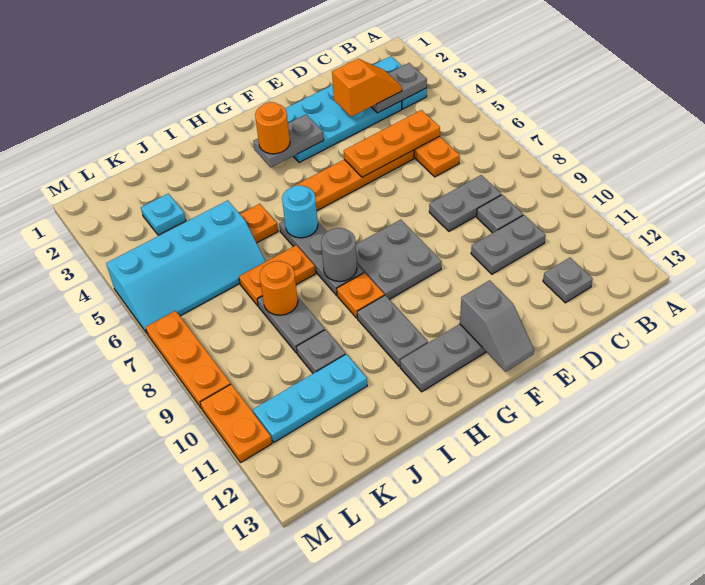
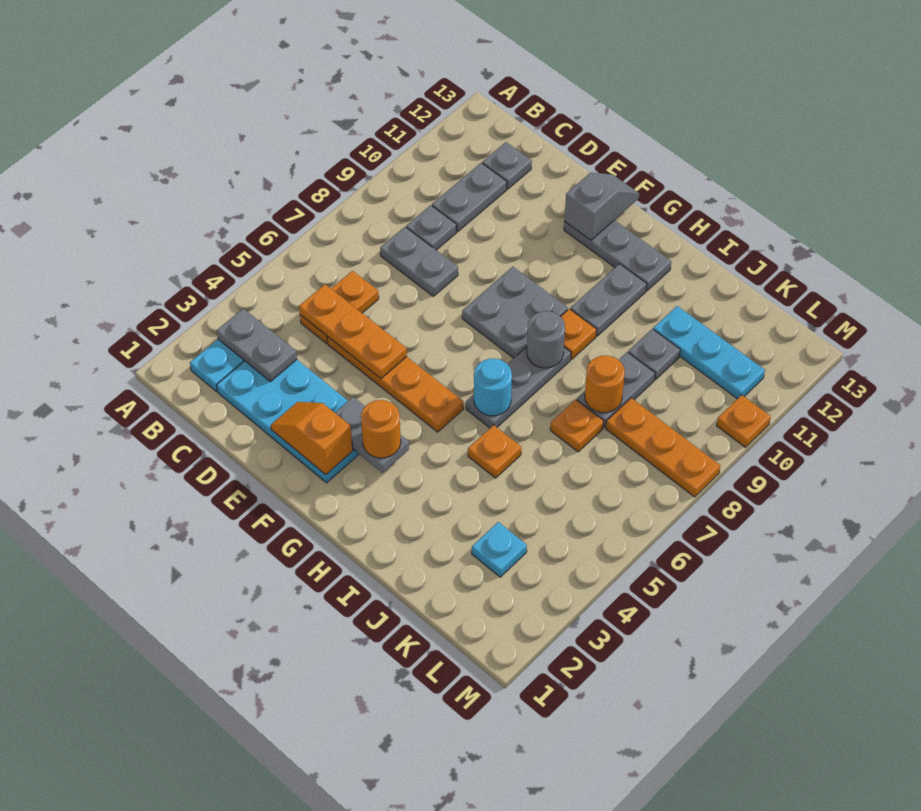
orange 1x2 slope [332,59,402,117] -> orange 1x2 slope moved to [271,402,353,475]
grey 1x2 plate [471,215,546,274] -> grey 1x2 plate turned to [432,163,507,232]
orange 1x2 plate [239,245,315,306] -> orange 1x1 plate [550,399,604,452]
cyan 2x4 slope [106,200,266,333] -> none
orange 1x3 plate [146,311,231,409] -> orange 1x3 plate turned to [606,398,720,497]
orange 1x2 plate [200,384,272,462] -> orange 1x1 plate [717,395,771,447]

